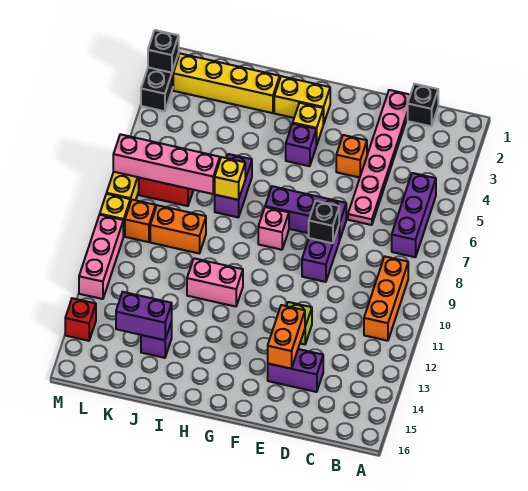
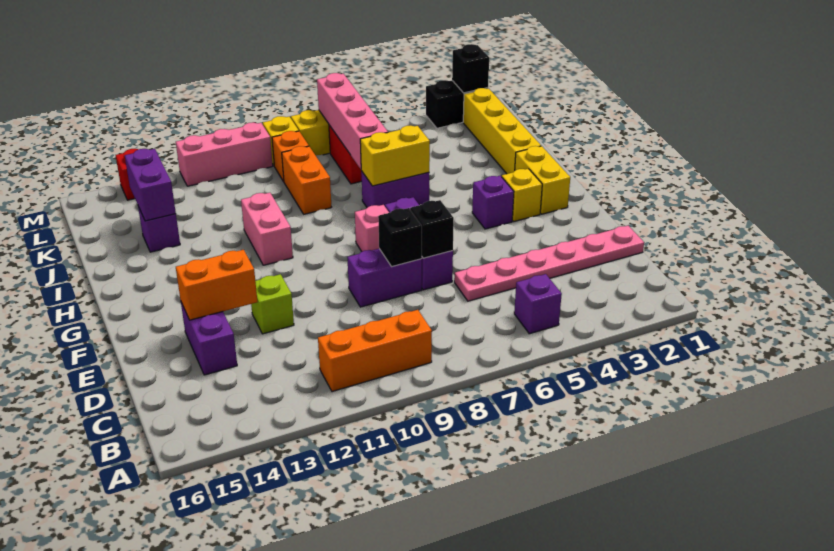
purple 1x3 brick [392,173,436,257] -> purple 1x1 brick [514,274,562,334]
black 1x1 brick [408,84,438,126] -> black 1x1 brick moved to [410,200,454,258]
orange 1x1 brick [336,135,367,178] -> none
yellow 1x1 brick [215,157,245,200] -> yellow 1x2 brick [360,125,430,186]

